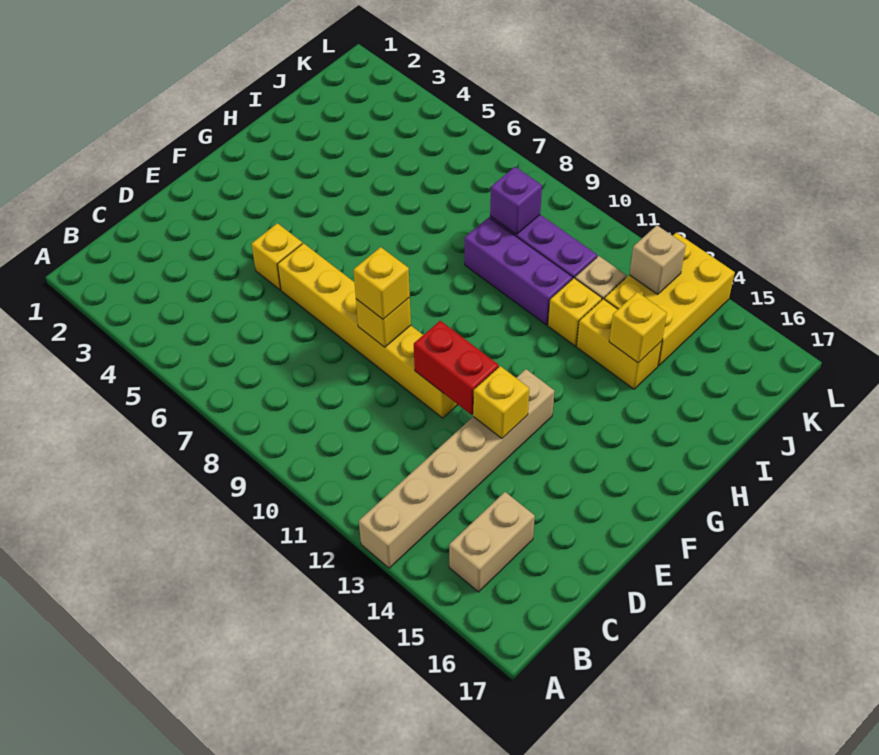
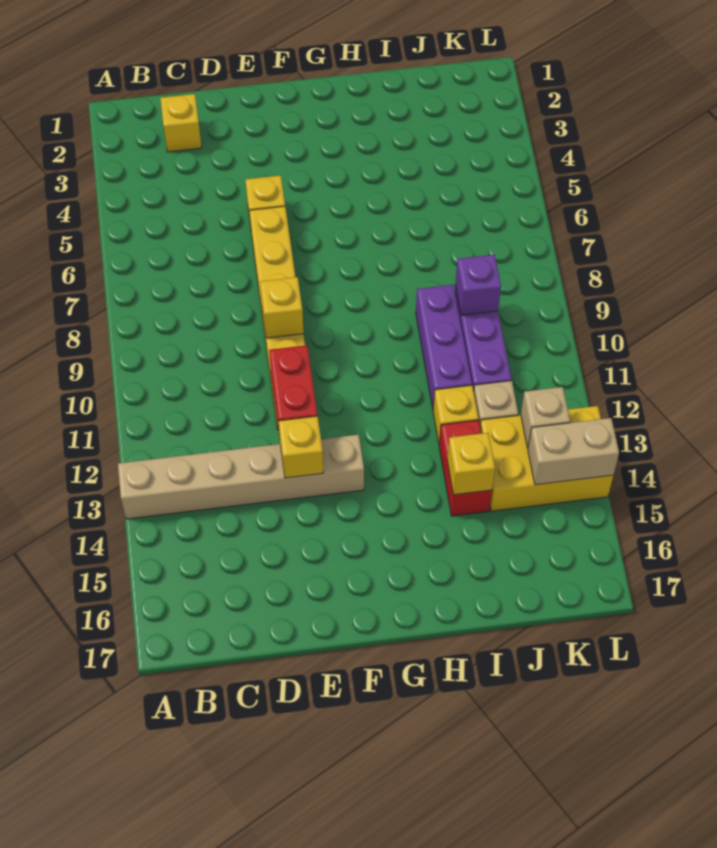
tan 1x2 brick [449,492,535,592] -> tan 1x2 brick moved to [528,418,619,485]
yellow 1x1 brick [353,247,410,319] -> yellow 1x1 brick moved to [160,94,202,152]
yellow 1x2 brick [577,299,662,389] -> red 1x2 brick [439,420,492,516]

